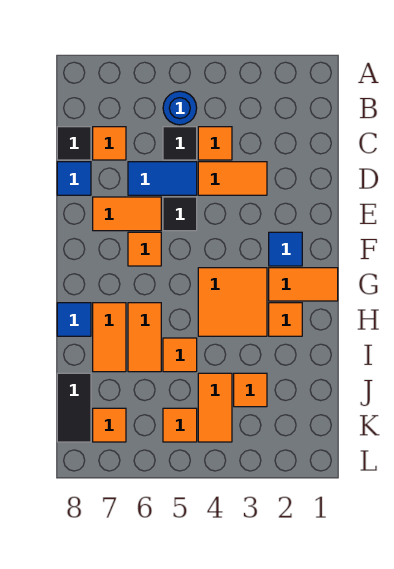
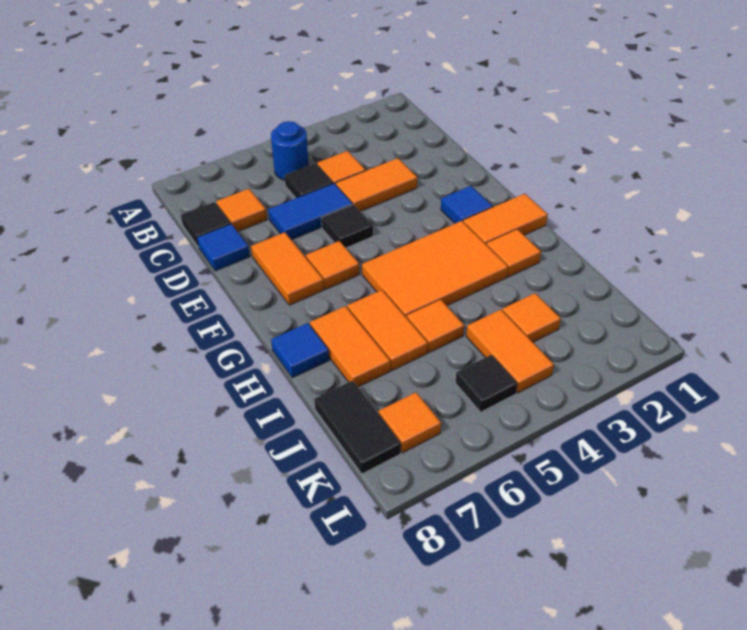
orange 1x2 tile [93,197,161,231] -> orange 1x2 tile turned to [251,232,324,305]
orange 2x2 tile [198,268,267,336] -> orange 2x3 tile [362,221,508,318]
orange 1x1 tile [163,408,197,442] -> black 1x1 tile [455,355,518,412]

